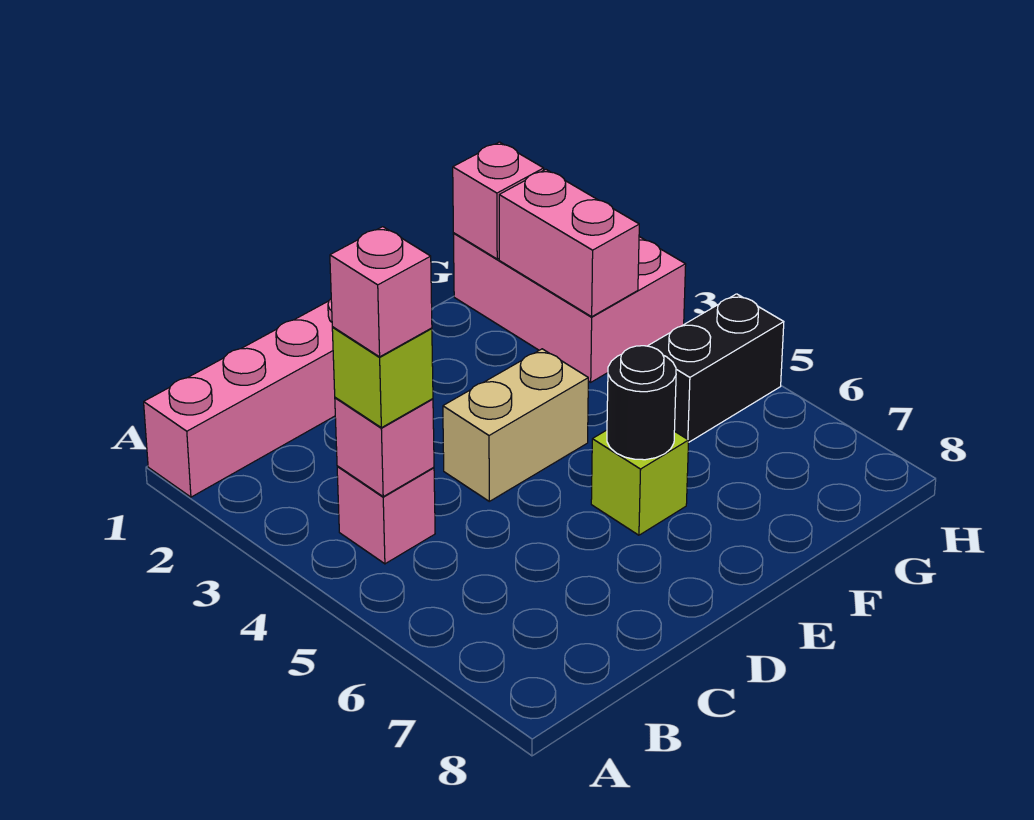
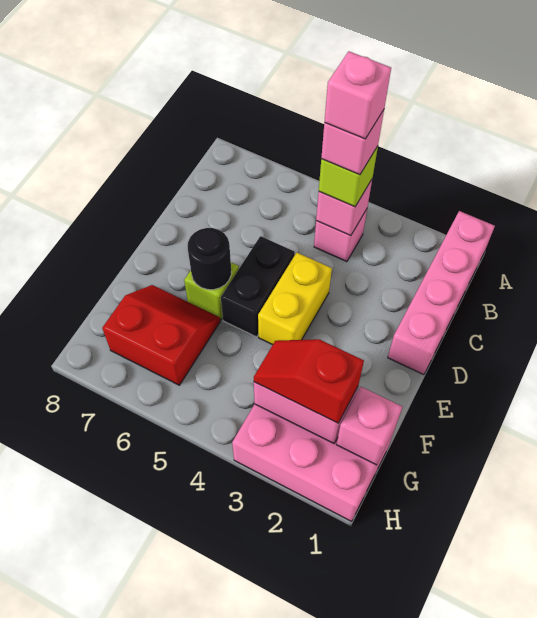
none -> pink 1x1 brick [324,51,391,139]
tan 1x2 brick [443,349,588,501] -> yellow 1x2 brick [258,253,332,345]
none -> red 2x2 slope [102,285,220,385]
none -> red 1x2 slope [254,339,364,423]
black 1x2 brick [648,294,784,442] -> black 1x2 brick moved to [221,236,295,337]

